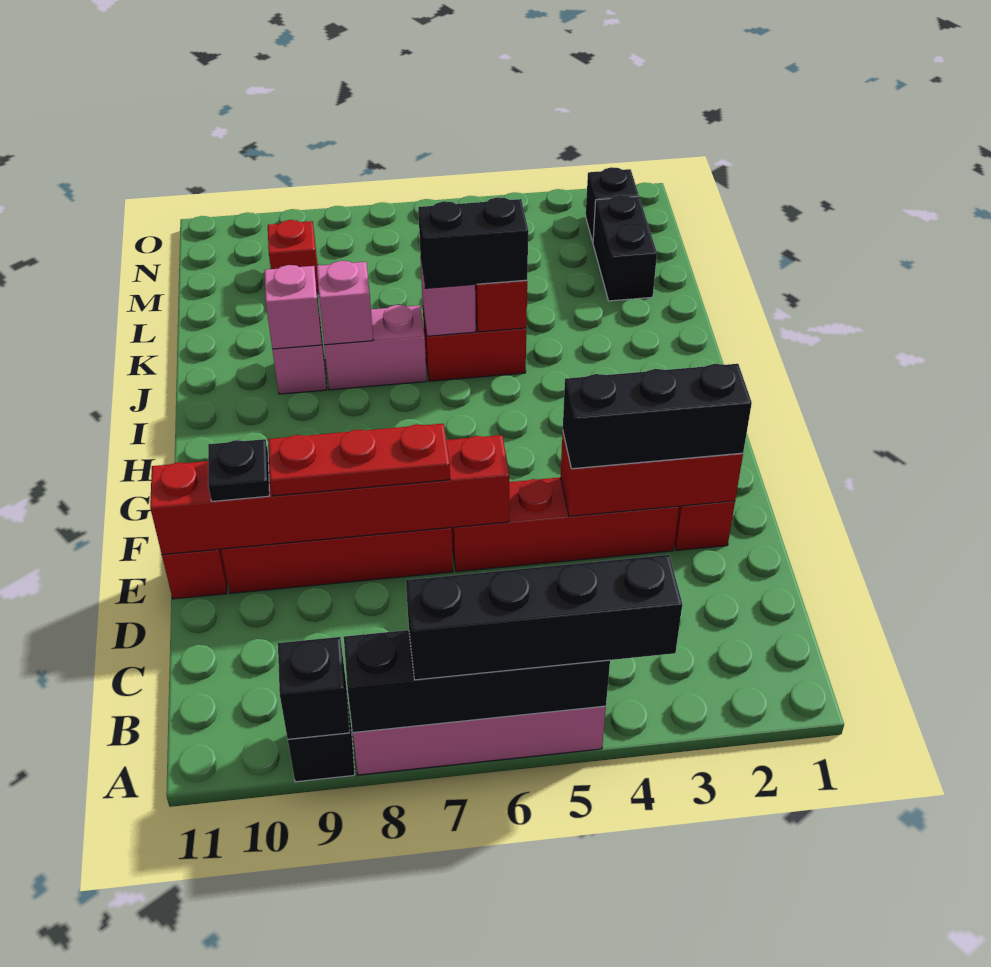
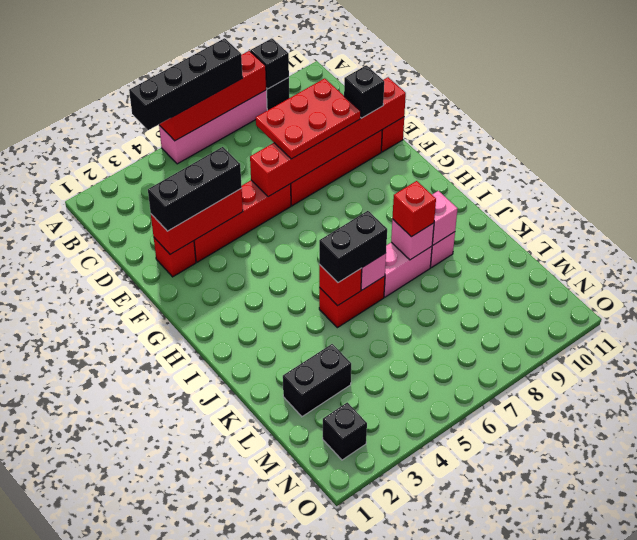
black 1x4 brick [344,630,610,733] -> red 1x4 brick [159,51,266,141]
red 1x3 plate [269,424,450,496] -> red 2x3 plate [256,78,361,159]
black 1x1 plate [208,439,270,501] -> black 1x1 brick [344,65,384,118]
black 1x2 brick [593,195,657,301] -> black 1x2 brick turned to [283,344,351,417]
red 1x1 brick [268,220,319,294] -> red 1x1 brick moved to [392,181,436,237]

